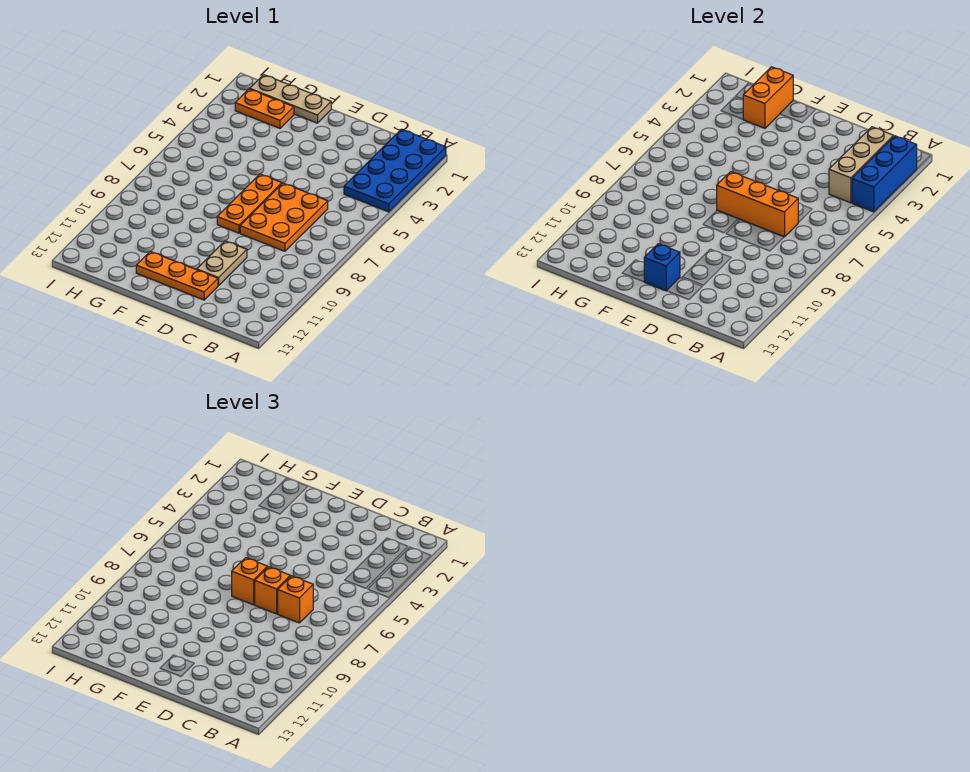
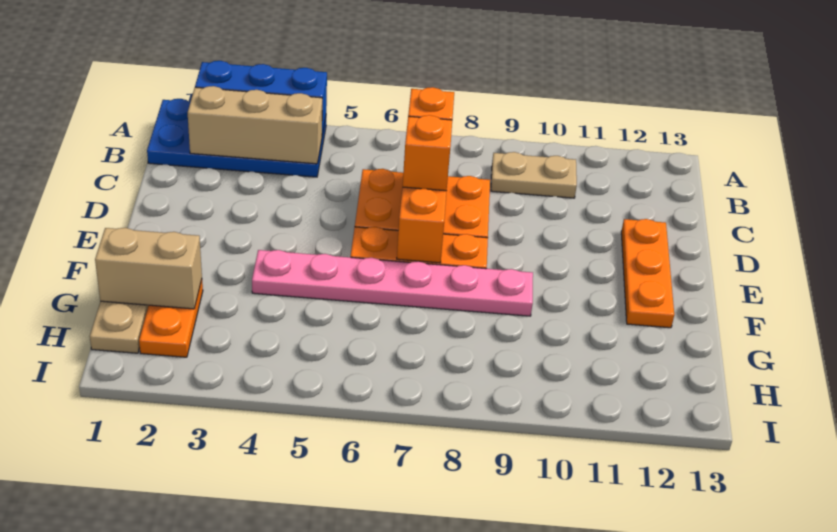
tan 1x2 plate [196,241,247,286] -> tan 1x2 plate moved to [491,152,577,198]
orange 1x1 brick [232,558,267,605] -> none
blue 1x1 brick [644,244,680,291] -> none
none -> pink 1x6 plate [252,250,533,316]
orange 1x2 brick [743,67,793,128] -> tan 1x2 brick [95,228,202,309]

